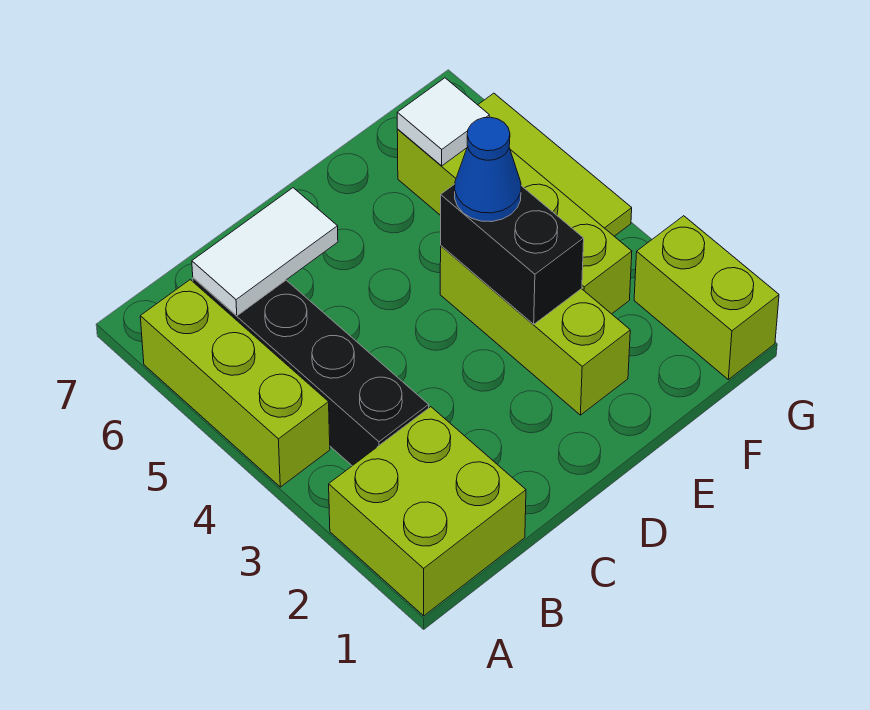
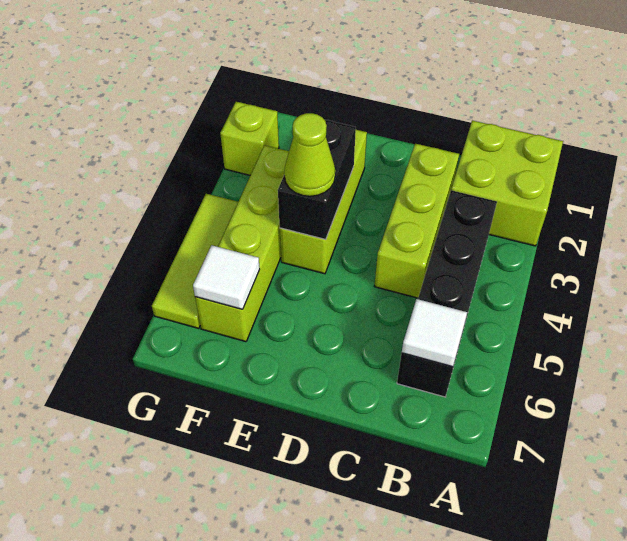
lime 1x3 brick [140,280,330,487] -> lime 1x3 brick moved to [374,144,459,298]
white 1x2 tile [192,188,338,316] -> white 1x1 tile [402,299,467,367]
blue 1x1 cone [455,117,521,222] -> lime 1x1 cone [284,113,335,196]
lime 1x2 brick [634,216,779,380] -> lime 1x1 brick [220,102,279,175]

